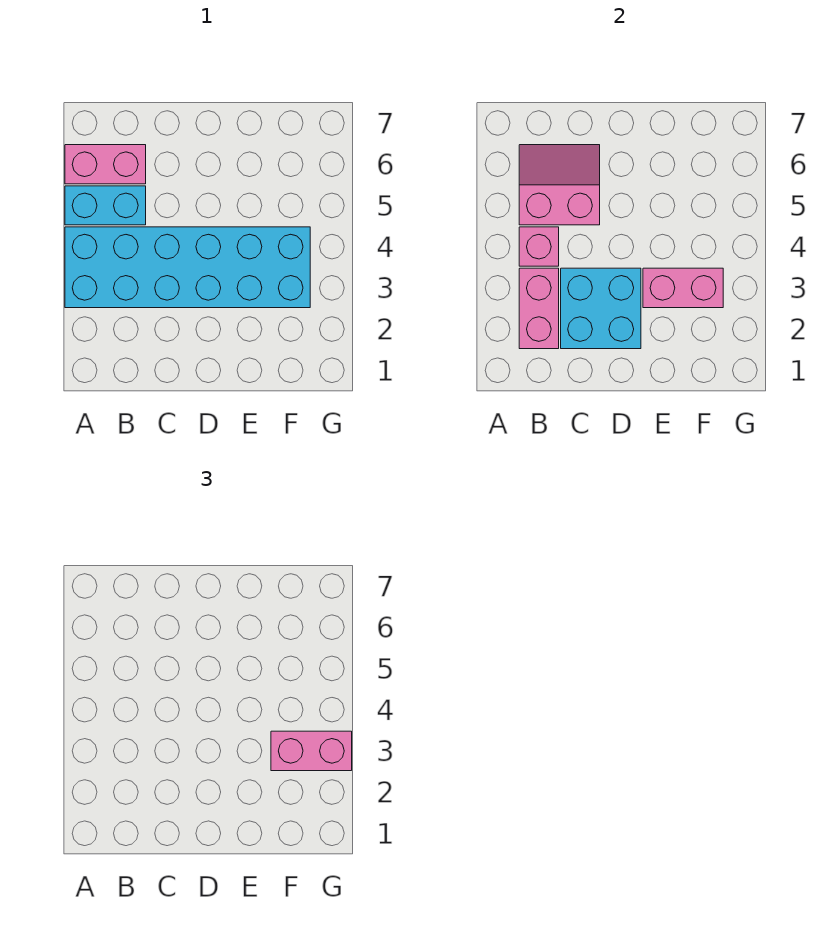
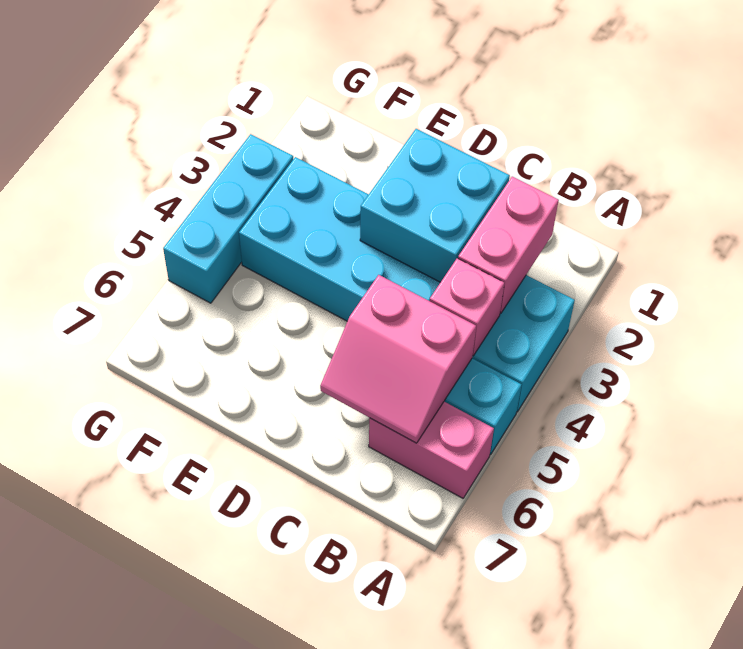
pink 1x2 brick [643,268,723,308] -> none
pink 1x2 brick [271,731,352,771] -> none
none -> cyan 1x3 brick [163,134,293,303]

